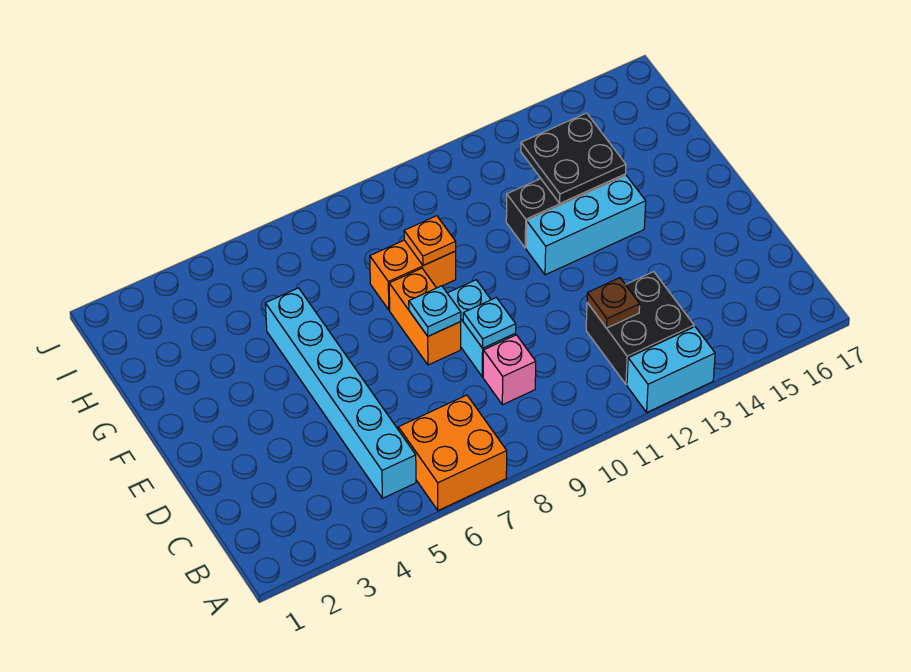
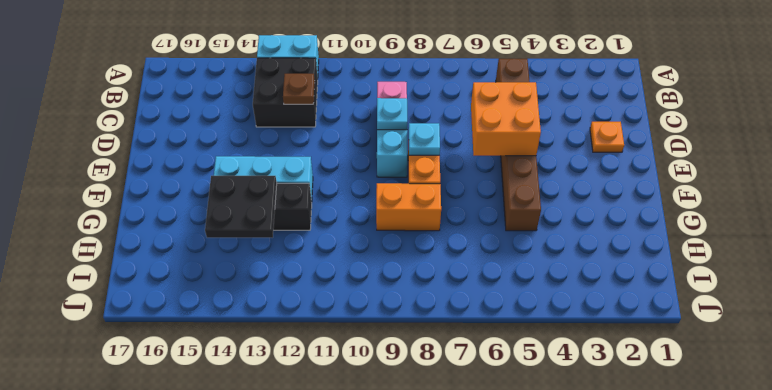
orange 2x2 brick [398,395,507,511] -> orange 2x2 brick moved to [471,82,541,156]
cyan 1x6 brick [265,288,416,498] -> brown 1x6 brick [496,59,541,231]
orange 1x1 plate [404,216,456,266] -> orange 1x1 plate moved to [590,122,624,152]

